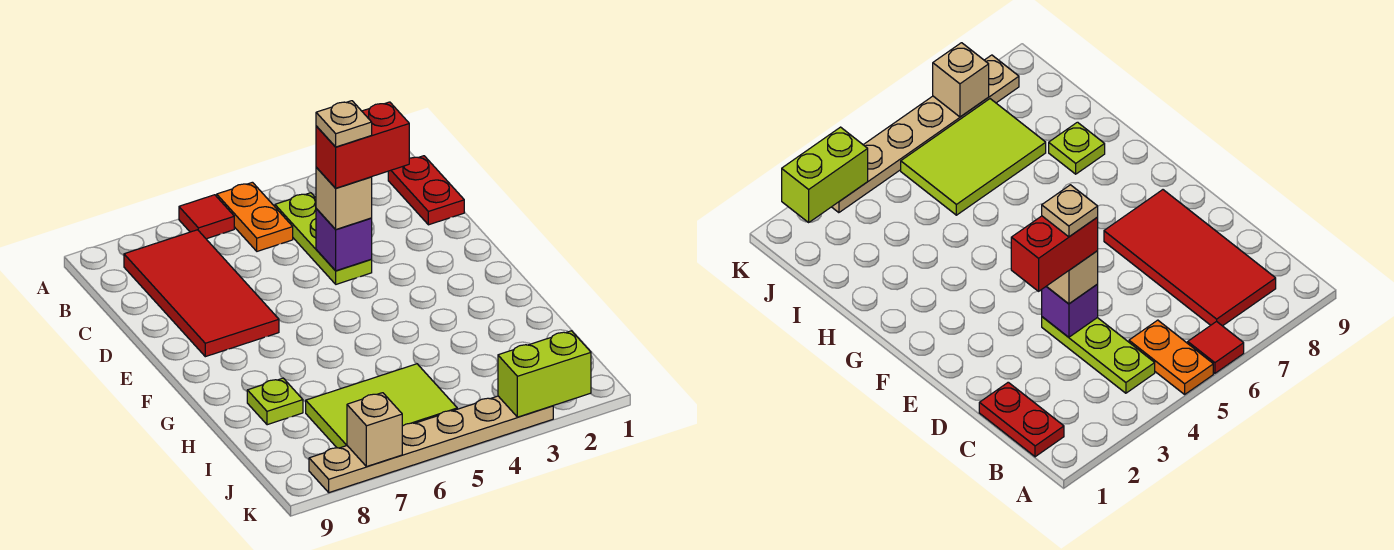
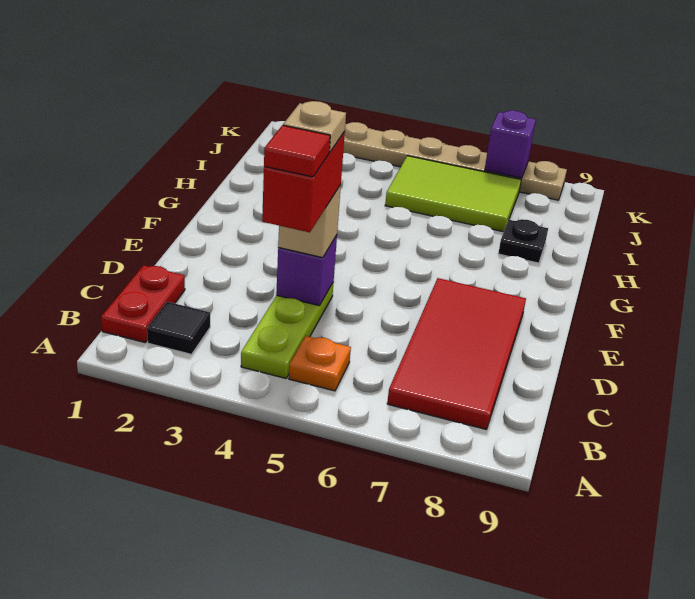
orange 1x2 plate [217,182,293,251] -> orange 1x1 plate [289,336,351,391]
red 1x1 tile [179,195,234,239] -> red 1x1 tile moved to [264,125,330,177]
none -> black 1x1 tile [147,302,210,354]
red 1x2 brick [316,102,409,188] -> red 1x2 brick turned to [262,131,345,232]
lime 1x1 plate [247,378,303,425] -> black 1x1 plate [498,219,548,263]
lime 1x2 brick [498,331,591,417] -> none
tan 1x1 brick [347,393,402,467] -> purple 1x1 brick [485,110,536,178]

